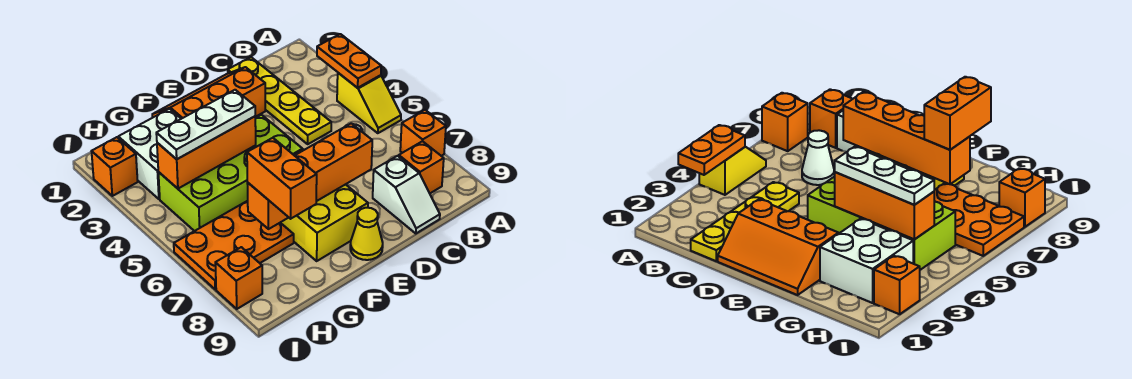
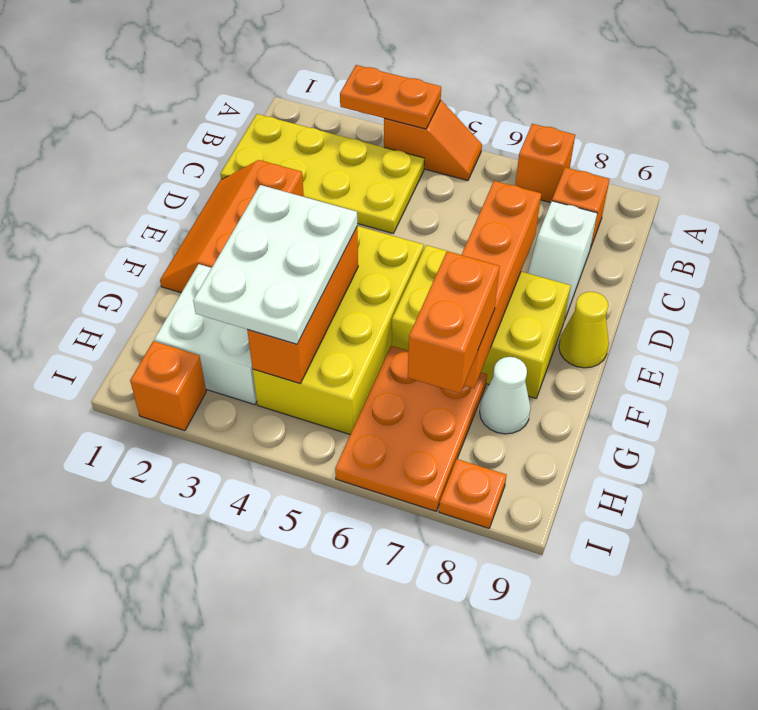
yellow 1x2 slope [337,73,401,133] -> orange 1x2 slope [384,100,482,181]
yellow 1x4 plate [228,57,331,144] -> yellow 2x4 plate [220,114,424,233]
white 1x1 cone [802,130,834,185] -> white 1x1 cone moved to [480,357,531,434]
white 1x2 slope [373,156,440,234] -> white 1x2 slope turned to [528,201,597,321]
lime 2x4 brick [158,115,303,231] -> yellow 2x4 brick [253,226,424,435]
white 1x3 plate [156,90,255,159] -> white 2x3 plate [193,185,357,344]
orange 1x2 brick [247,138,317,219] -> orange 1x2 brick turned to [408,251,500,393]
orange 1x1 brick [215,247,262,309] -> orange 1x1 plate [439,459,507,528]

